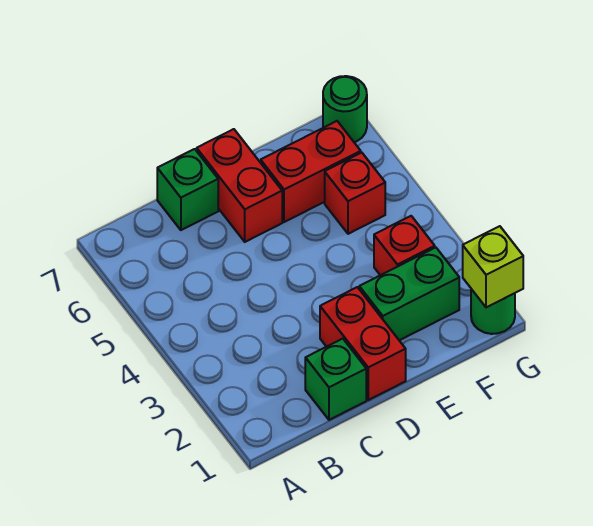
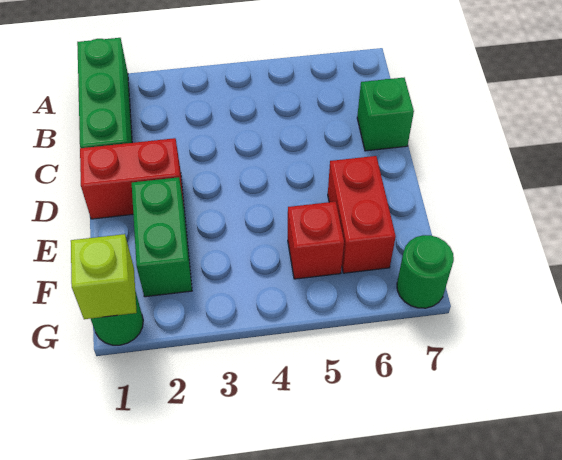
green 1x1 brick [305,339,366,420] -> green 1x3 brick [77,38,132,148]
red 1x2 brick [197,129,282,242] -> none
red 1x1 brick [374,216,435,275] -> none

